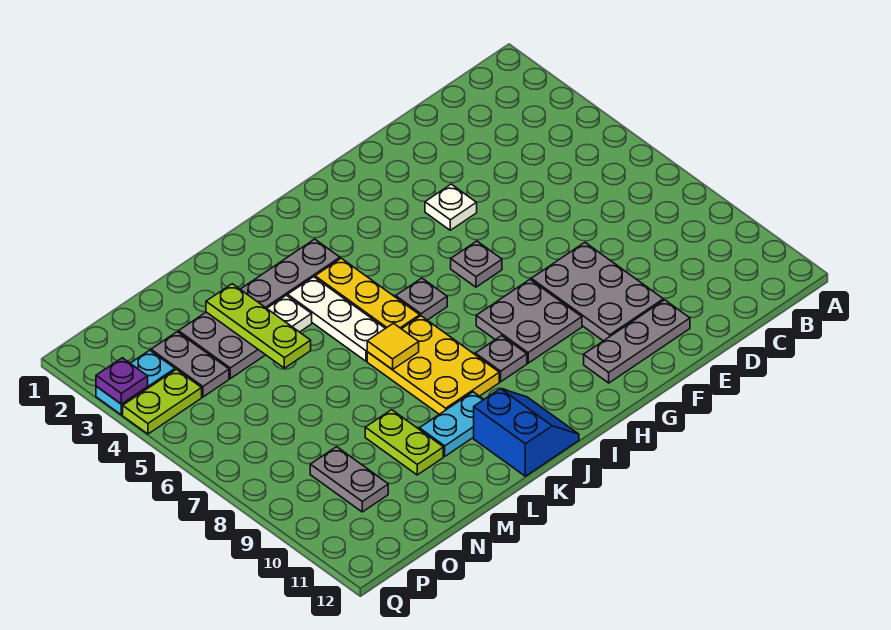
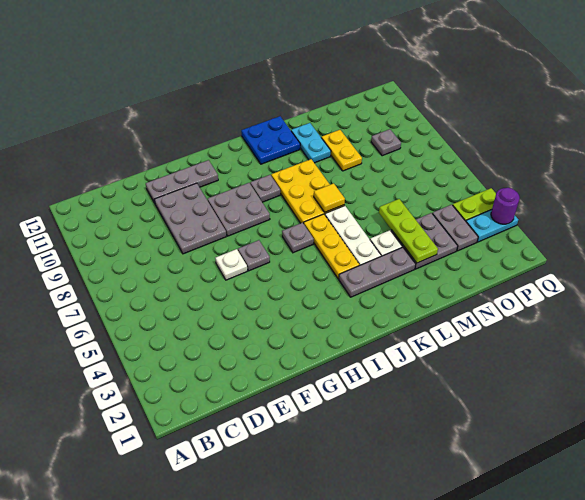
white 1x1 plate [425,184,477,230] -> white 1x1 plate moved to [215,249,247,280]
blue 2x2 slope [474,389,579,476] -> blue 2x2 plate [241,116,300,164]
cyan 1x2 plate [419,392,484,456] -> cyan 1x2 plate turned to [291,123,331,163]
lime 1x2 plate [365,410,443,475] -> yellow 1x2 plate [322,130,362,171]
grey 1x2 plate [310,447,388,512] -> grey 1x1 plate [371,129,401,156]
purple 1x1 plate [96,358,148,404] -> purple 1x1 round brick [491,188,520,224]

